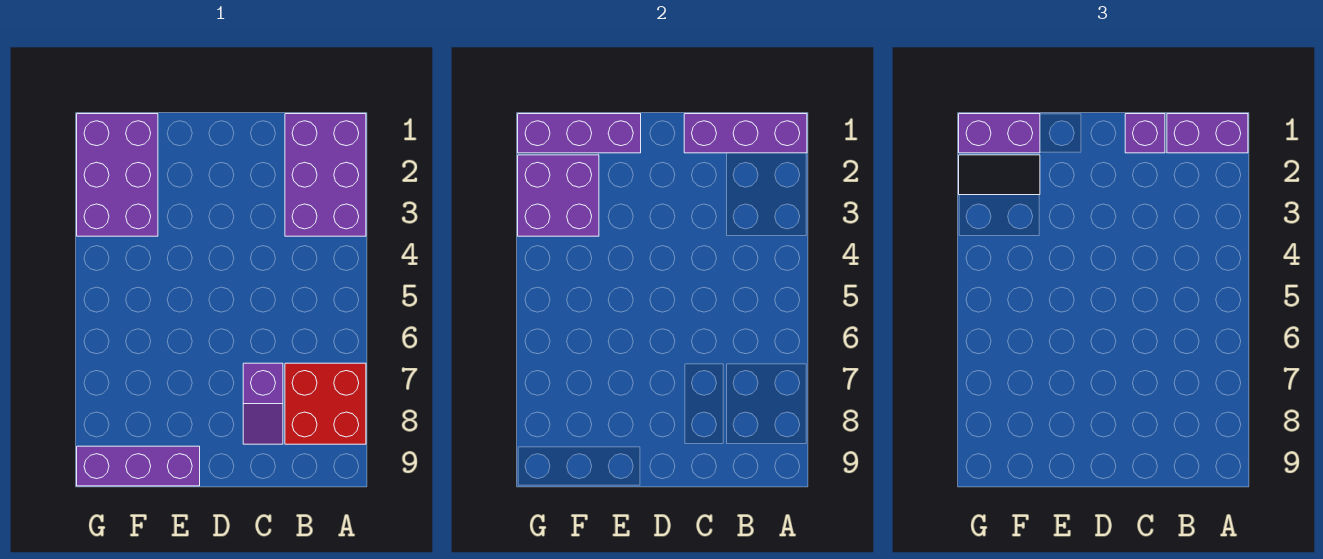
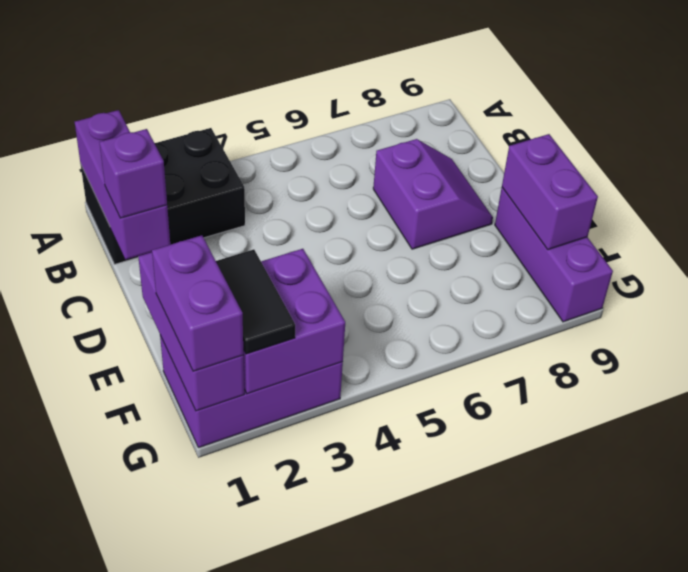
purple 2x3 brick [285,114,366,236] -> black 2x3 brick [81,128,245,264]
purple 1x2 brick [1167,114,1248,153] -> purple 1x2 brick moved to [502,134,598,250]
red 2x2 brick [285,363,366,444] -> none
purple 1x2 slope [243,363,283,444] -> purple 2x2 slope [373,139,493,249]

